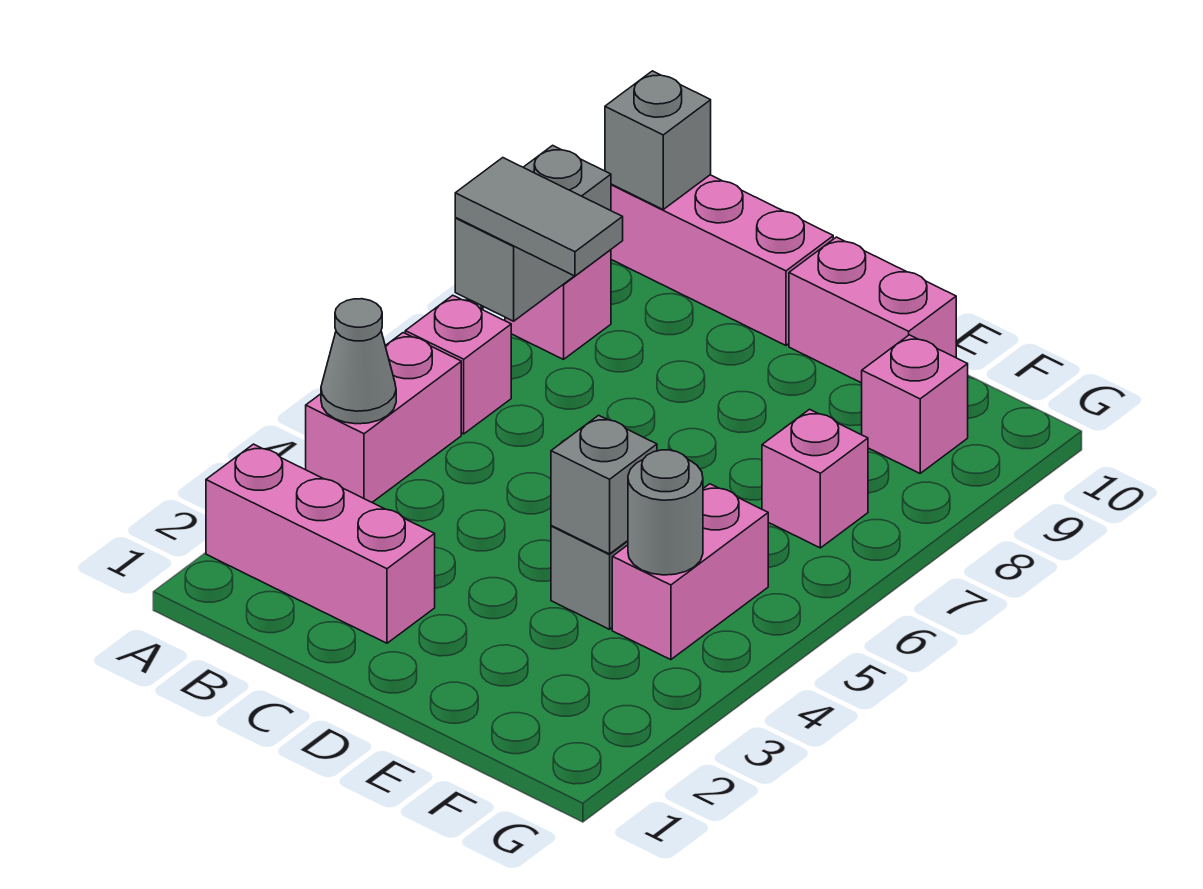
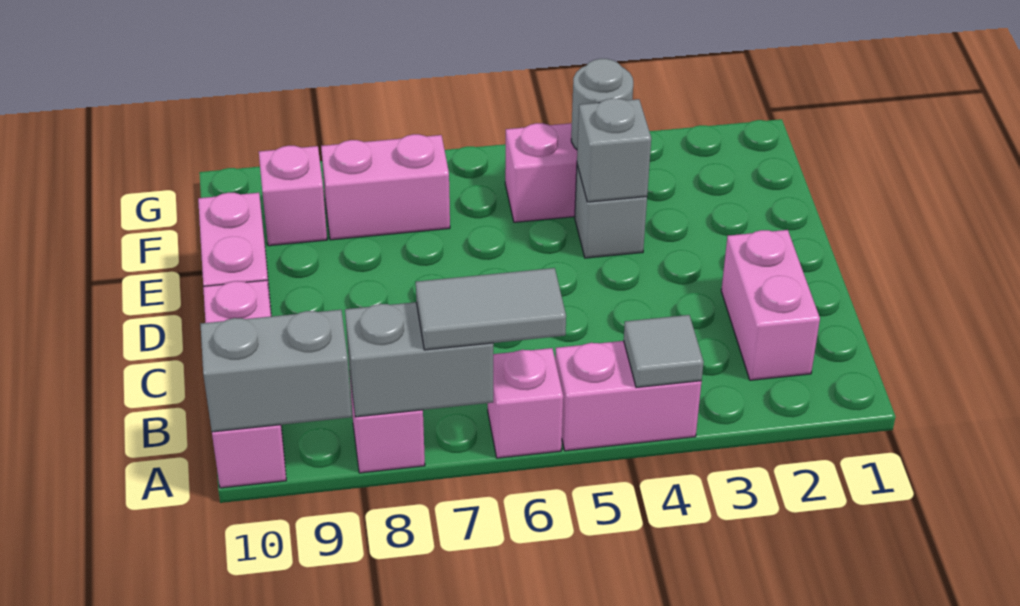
pink 1x3 brick [206,444,435,643] -> pink 1x2 brick [721,230,820,380]
grey 1x1 cone [321,299,396,424] -> grey 1x1 tile [624,315,704,388]
grey 1x2 tile [455,158,623,276] -> grey 1x2 tile turned to [416,268,566,350]
grey 1x1 brick [605,71,711,209] -> grey 1x2 brick [200,310,352,432]
pink 1x1 brick [762,409,868,548] -> pink 1x2 brick [321,134,450,240]

